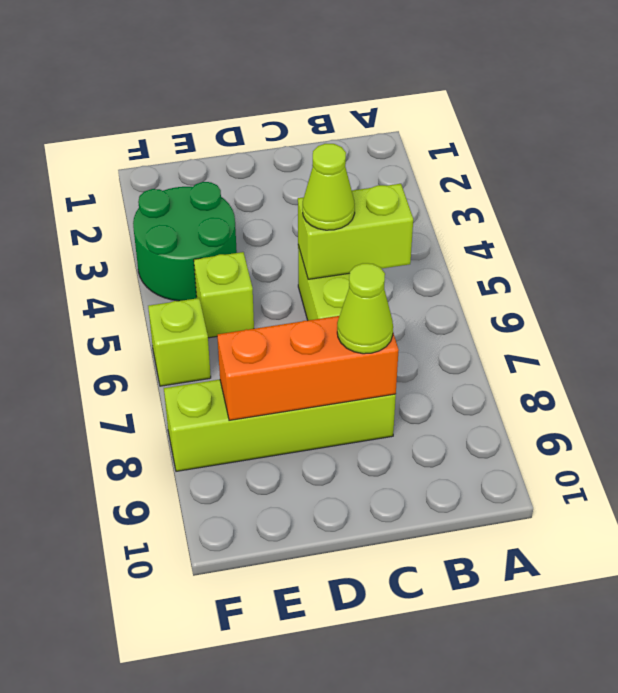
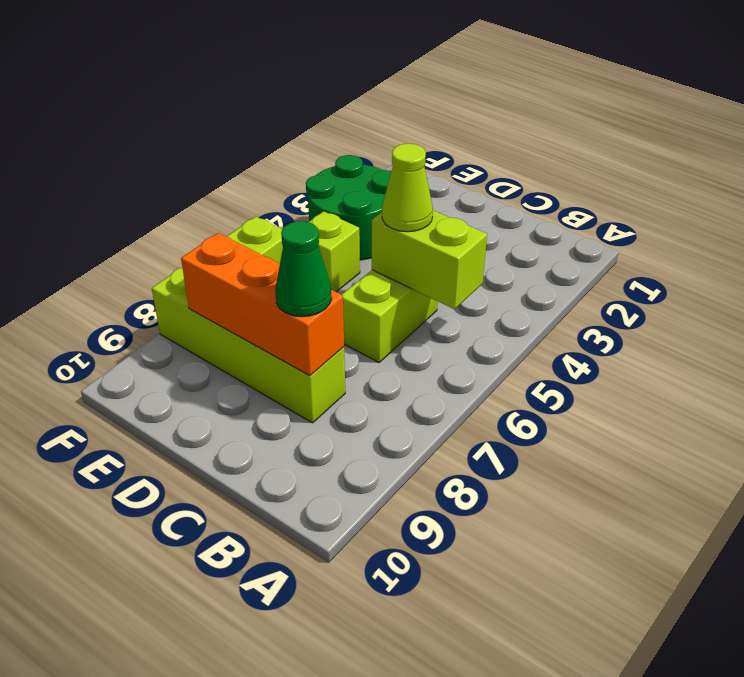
lime 1x1 cone [337,263,393,354] -> green 1x1 cone [275,221,332,317]

